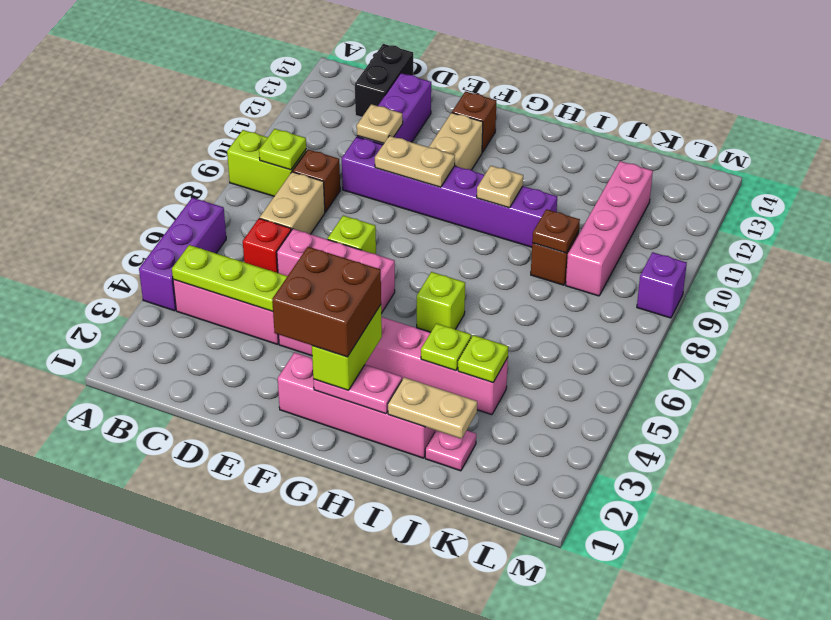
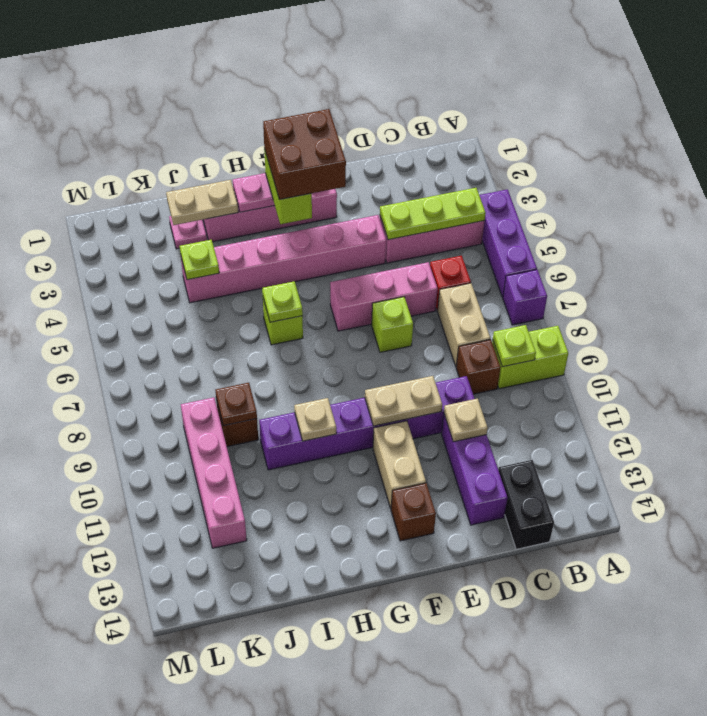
lime 1x1 plate [421,323,471,371] -> lime 1x1 plate moved to [262,281,303,322]
purple 1x1 brick [637,252,687,318] -> purple 1x1 brick moved to [503,270,547,325]

